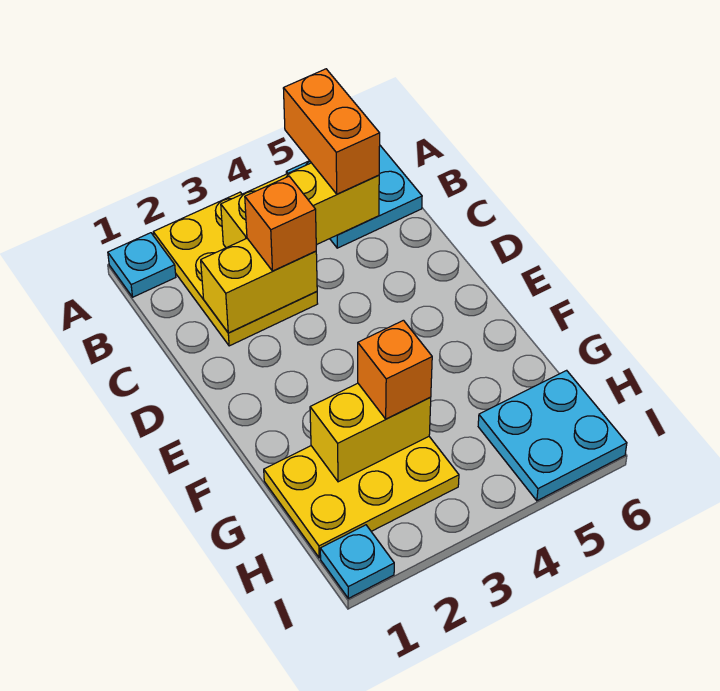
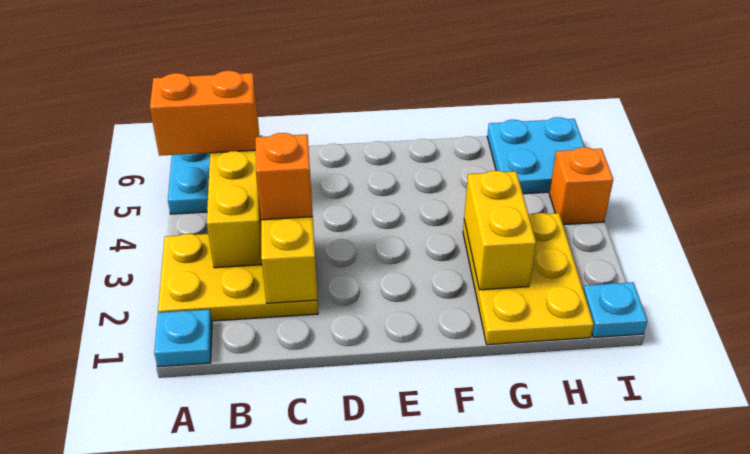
orange 1x1 brick [358,320,432,419] -> orange 1x1 brick moved to [549,147,613,225]

